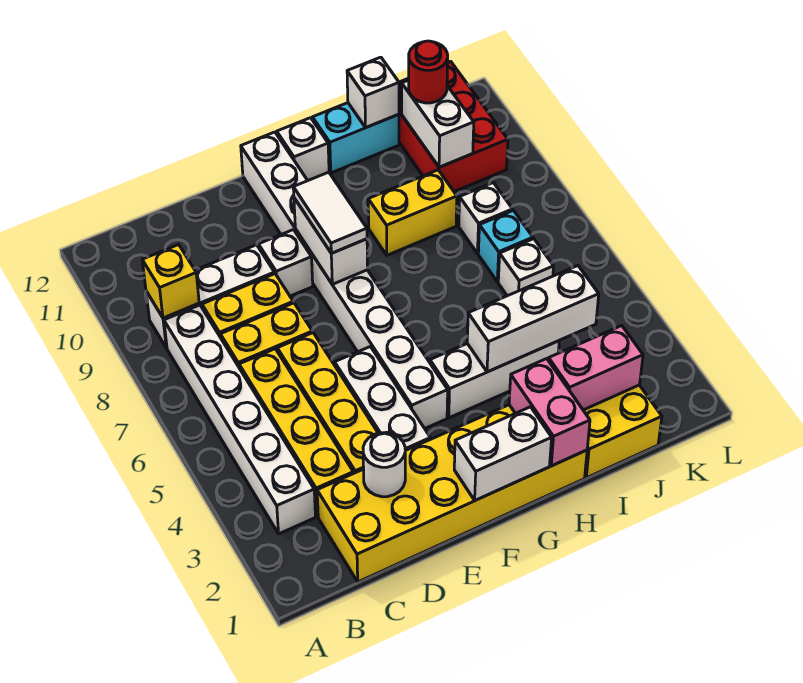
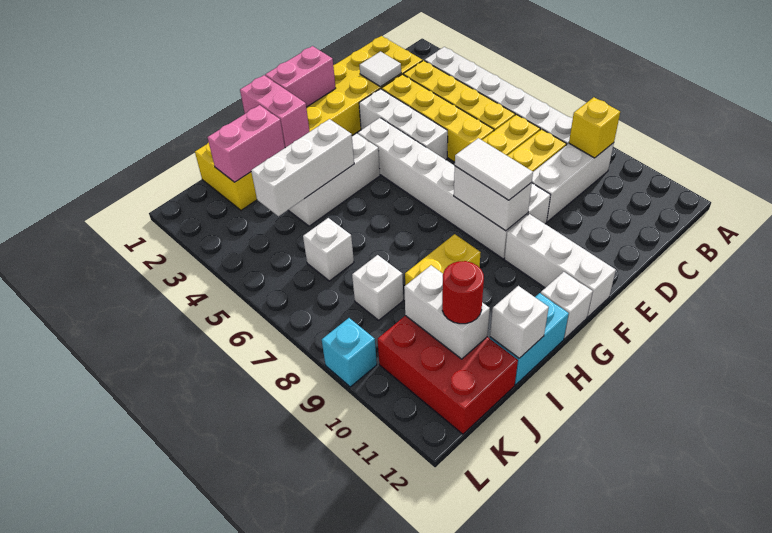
white 1x1 round brick [363,432,405,497] -> white 1x1 tile [360,52,401,87]
white 1x2 brick [454,407,552,500] -> pink 1x2 brick [265,46,336,107]
cyan 1x1 brick [478,210,533,282] -> cyan 1x1 brick moved to [322,318,377,387]

